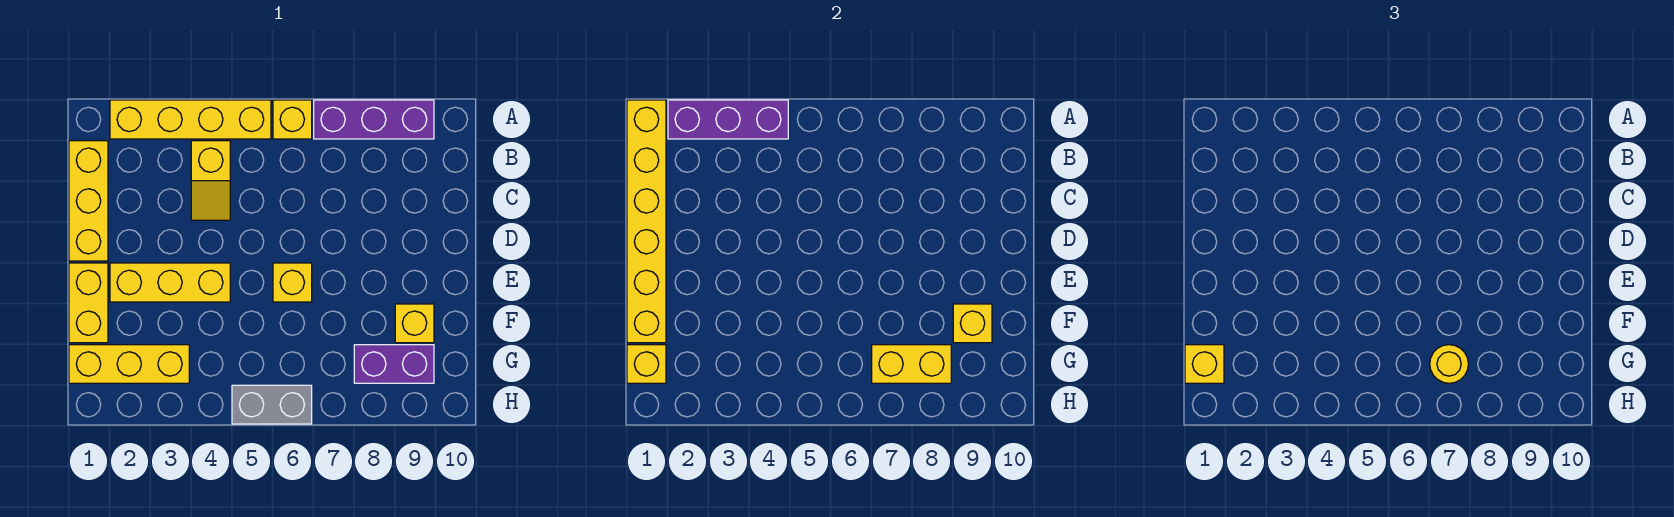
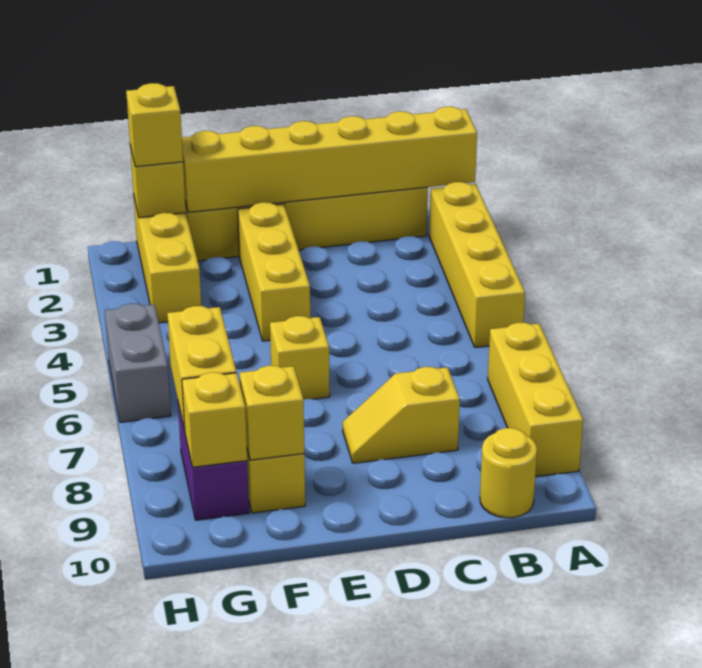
purple 1x3 brick [668,100,788,139] -> none
yellow 1x1 brick [273,100,312,139] -> yellow 1x1 brick moved to [182,372,247,467]
purple 1x3 brick [314,100,434,139] -> yellow 1x3 brick [488,323,583,477]
yellow 1x2 slope [191,141,230,220] -> yellow 1x2 slope moved to [343,367,460,463]
yellow 1x1 round brick [1430,345,1468,383] -> yellow 1x1 round brick moved to [480,428,537,518]

